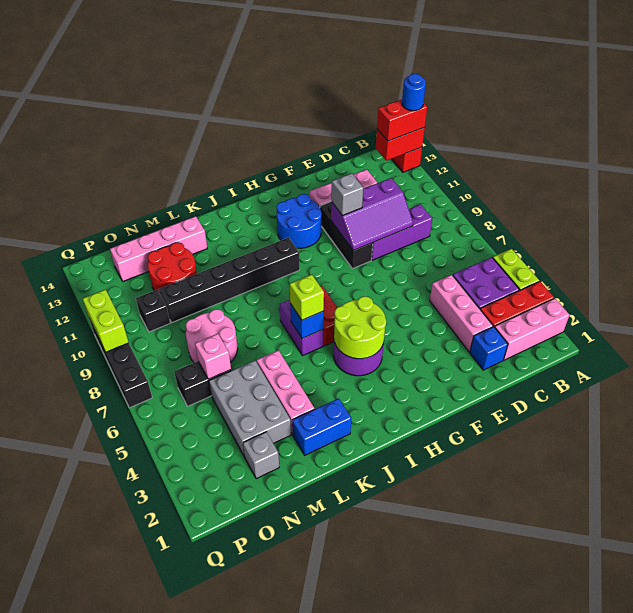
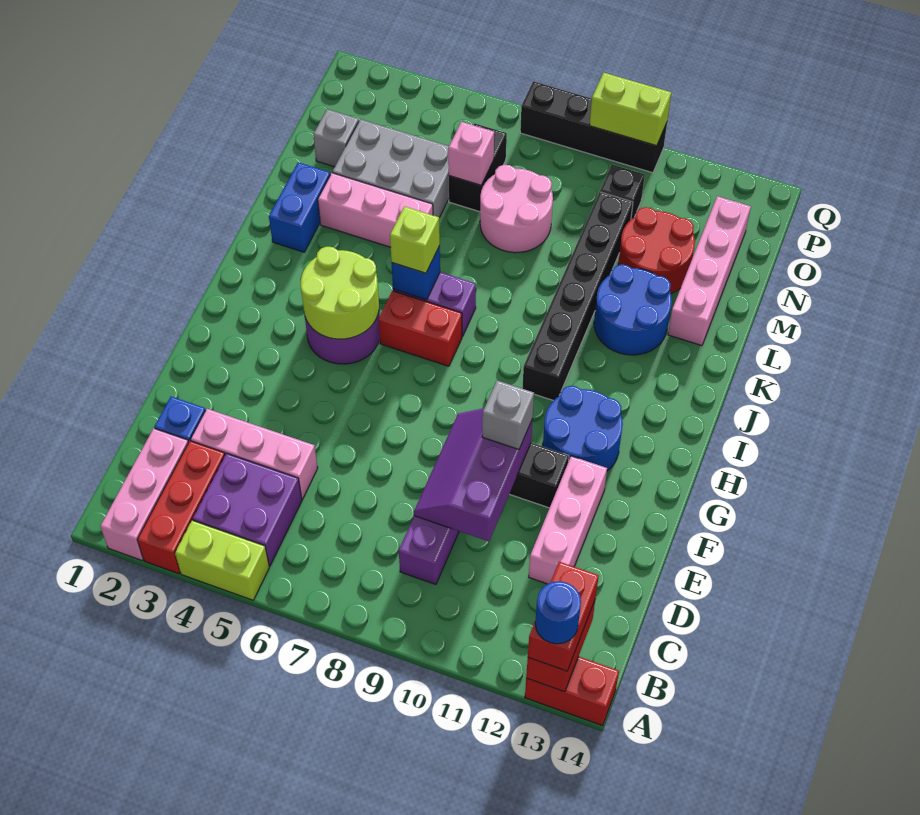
none -> blue 2x2 round brick [594,265,672,355]

